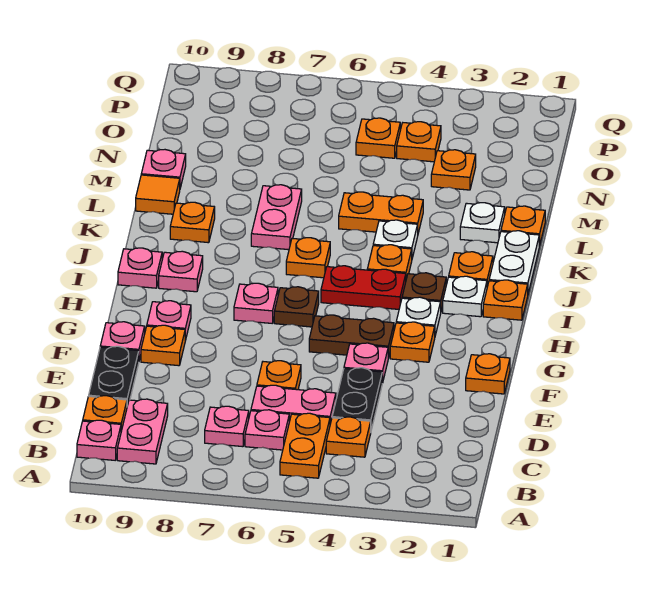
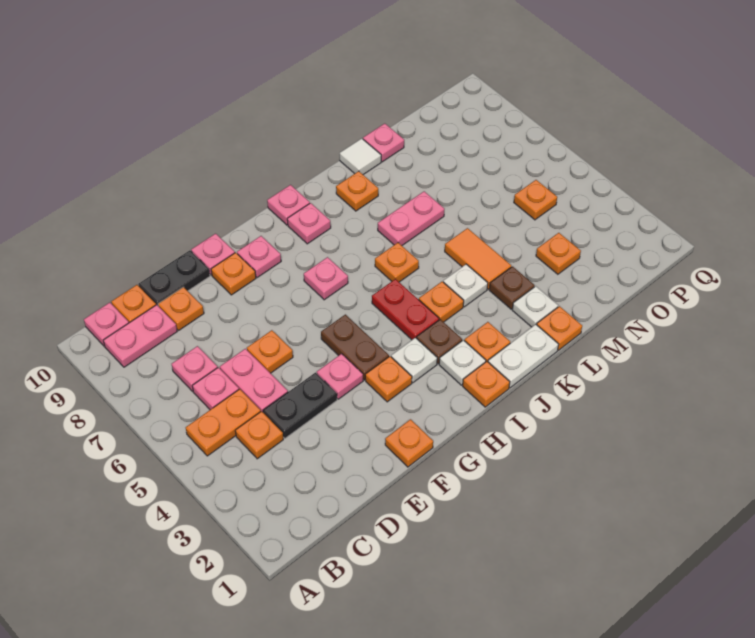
brown 1x1 plate [274,287,319,327] -> brown 1x1 plate moved to [489,266,535,309]
orange 1x2 plate [339,192,423,233] -> orange 1x2 tile [445,228,511,289]
orange 1x1 tile [136,175,180,214] -> white 1x1 tile [340,138,381,174]
orange 1x1 plate [397,122,441,162] -> orange 1x1 plate moved to [158,287,204,330]

